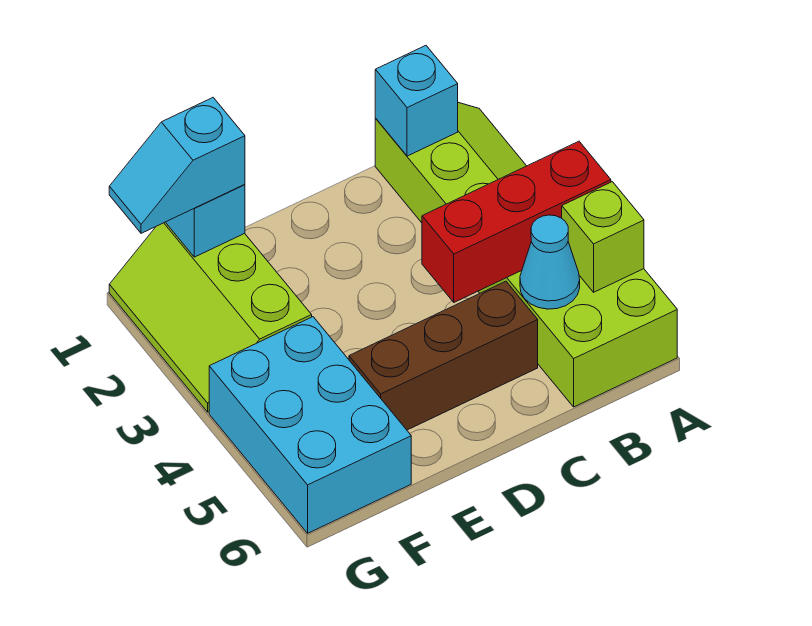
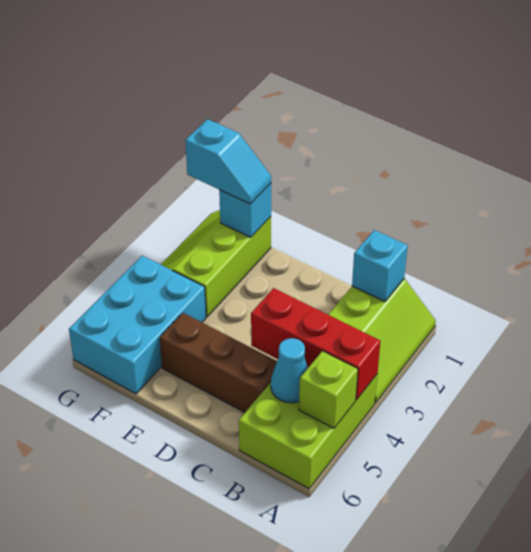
cyan 1x2 slope [109,98,245,233] -> cyan 1x2 slope turned to [185,119,271,204]

